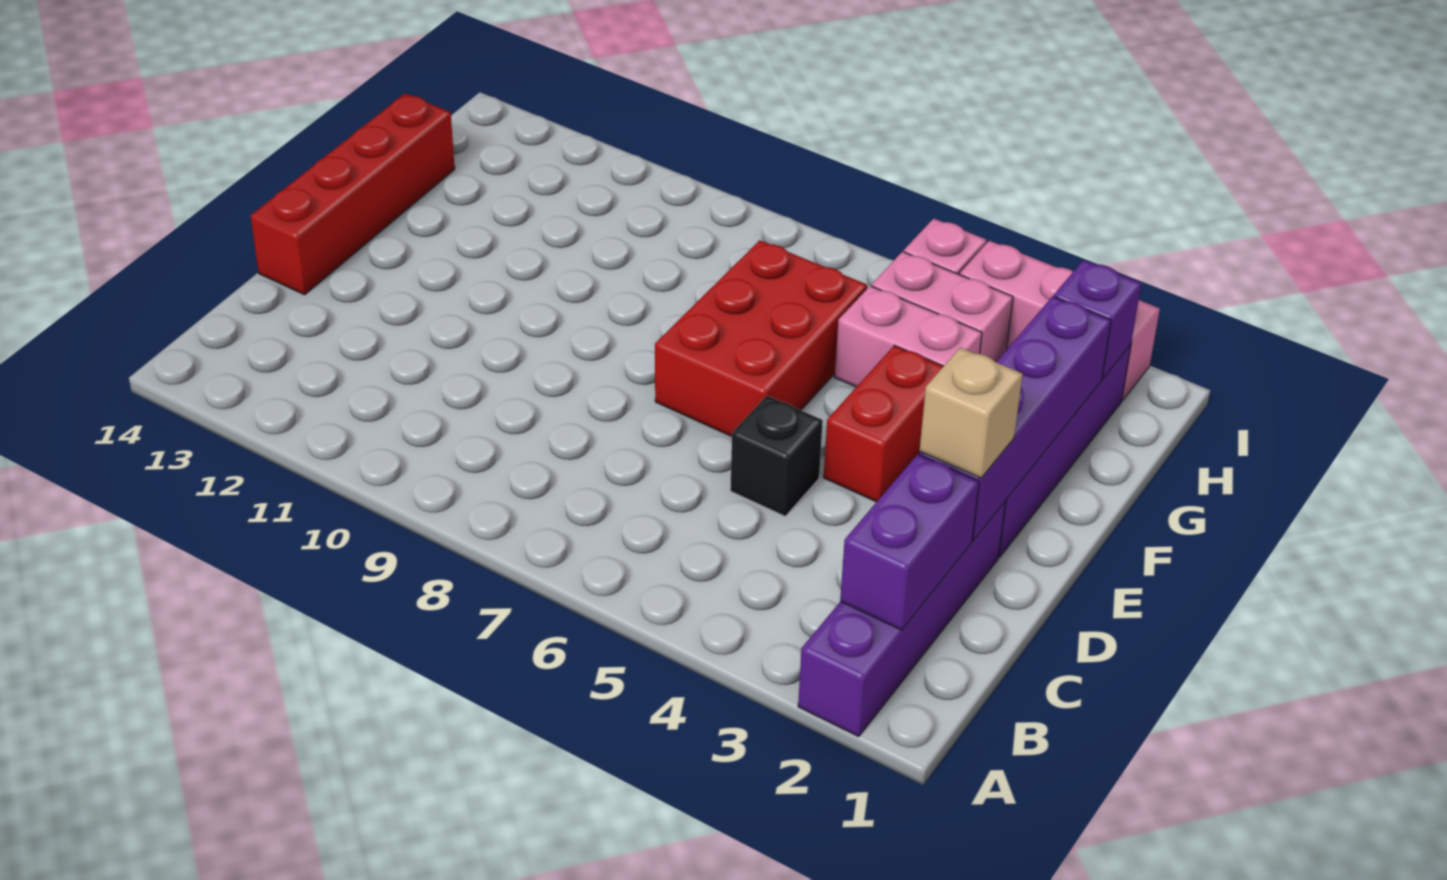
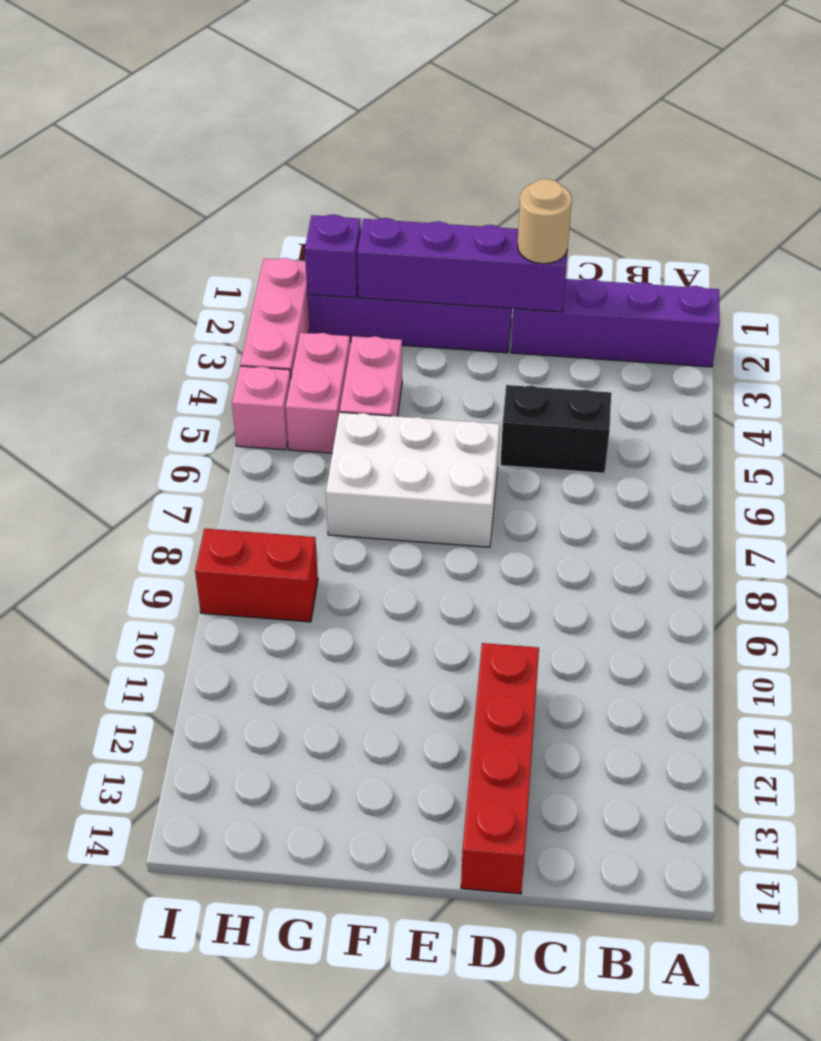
purple 1x2 brick [840,454,979,630] -> none
tan 1x1 brick [920,348,1022,478] -> tan 1x1 round brick [518,179,572,264]
black 1x1 brick [730,396,823,516] -> black 1x2 brick [500,385,611,473]
red 1x4 brick [251,93,455,295] -> red 1x4 brick turned to [461,643,539,894]
red 1x2 brick [824,346,943,502] -> red 1x2 brick moved to [195,529,318,622]
red 2x3 brick [655,240,867,436] -> white 2x3 brick [326,412,500,547]

